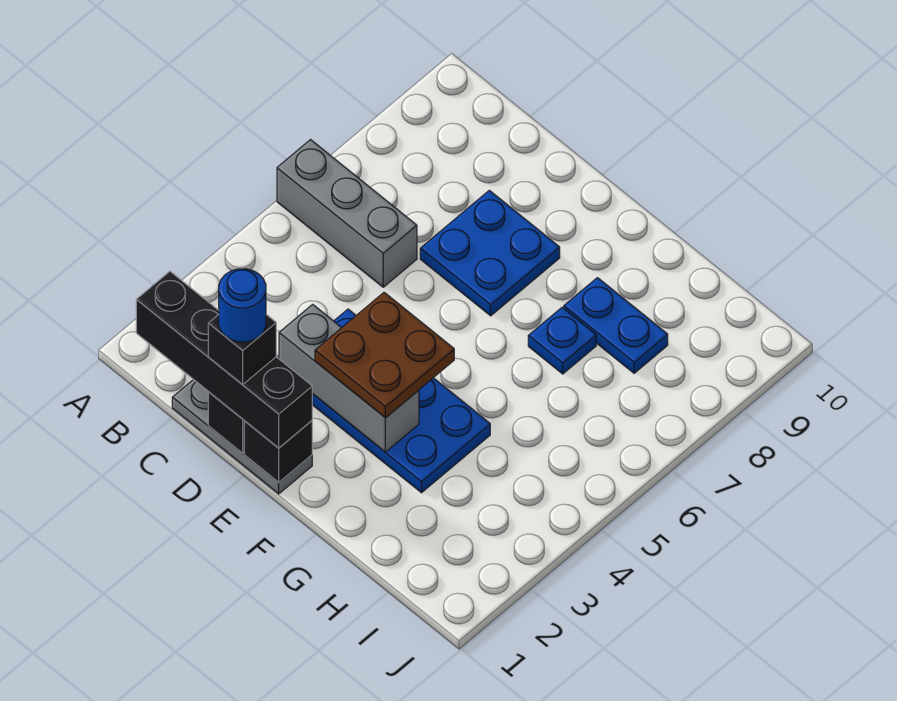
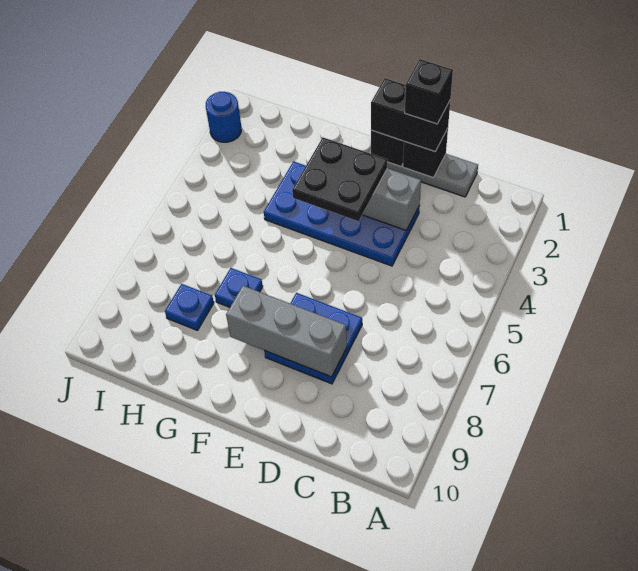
grey 1x3 brick [277,140,417,287] -> grey 1x3 brick moved to [226,286,347,377]
black 1x4 brick [136,271,312,448] -> black 1x2 brick [371,78,450,152]
blue 1x1 round brick [219,269,266,342] -> blue 1x1 round brick moved to [206,92,241,142]
brown 2x2 plate [315,293,454,418] -> black 2x2 plate [292,138,388,221]
blue 1x2 plate [564,278,668,373] -> blue 1x1 plate [165,284,214,330]

